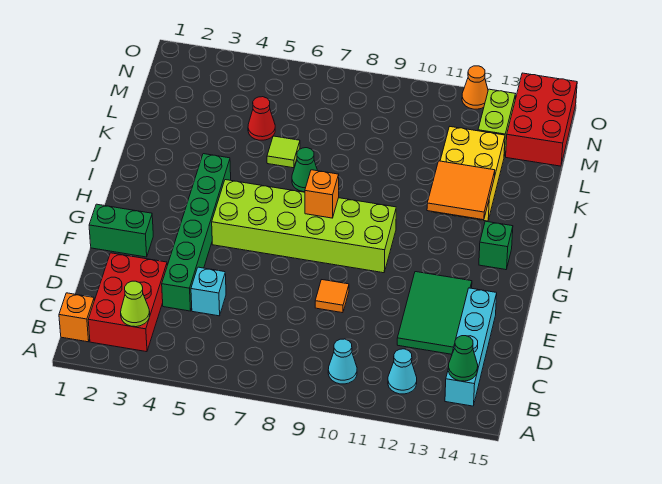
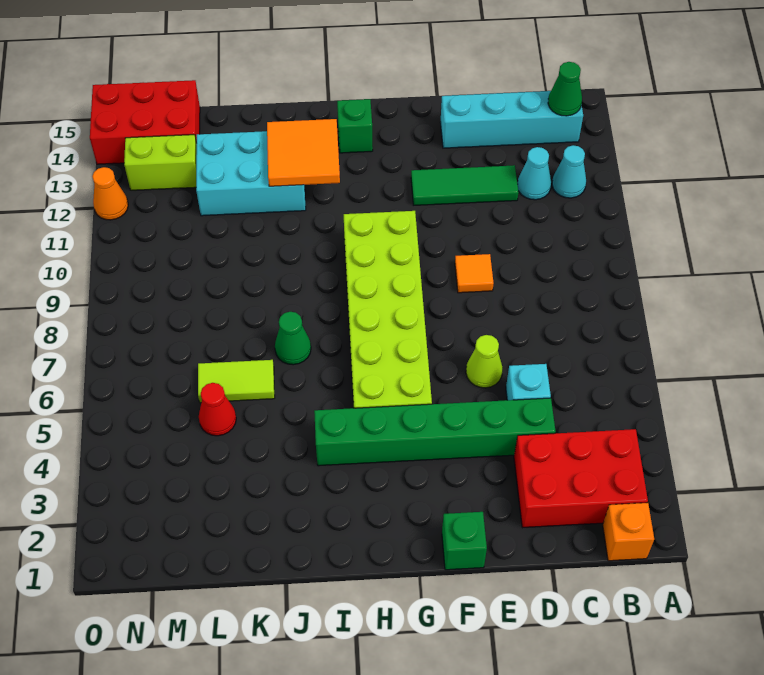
lime 1x1 cone [121,281,150,327] -> lime 1x1 cone moved to [466,335,503,388]
cyan 1x1 cone [328,339,357,384] -> cyan 1x1 cone moved to [517,147,551,200]
green 2x3 tile [397,272,472,354] -> green 1x3 tile [411,165,518,205]
green 1x2 brick [89,204,153,257] -> green 1x1 brick [442,512,487,570]
orange 1x1 brick [305,170,339,218] -> none
yellow 2x3 brick [434,127,505,221] -> cyan 2x3 brick [196,131,306,216]
lime 1x1 tile [267,136,300,168] -> lime 1x2 tile [198,360,275,403]

